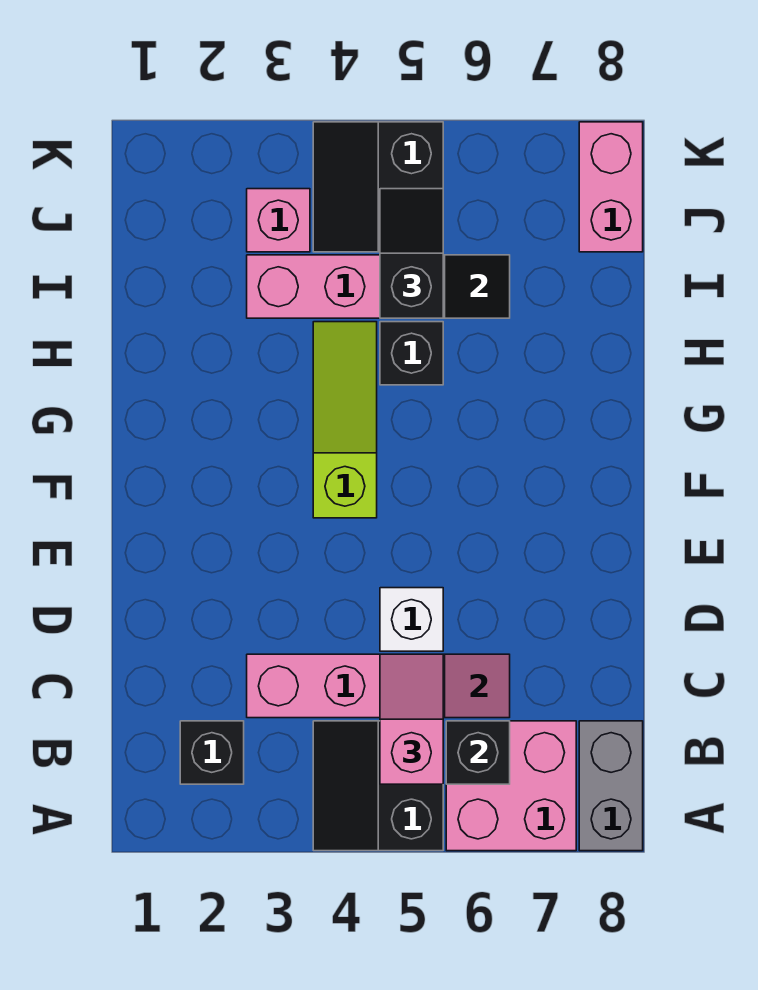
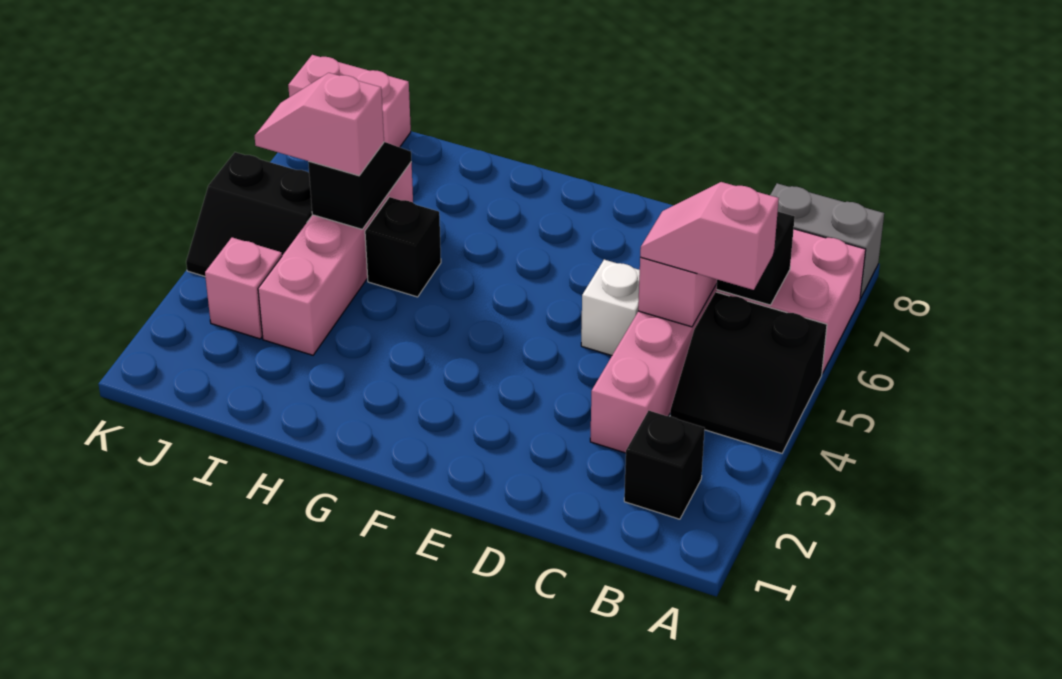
lime 1x3 slope [313,322,377,518] -> none
black 1x2 slope [380,189,443,318] -> pink 1x2 slope [255,73,384,176]

